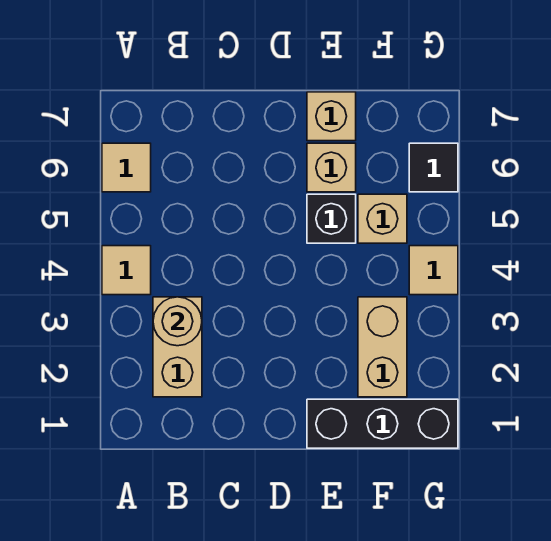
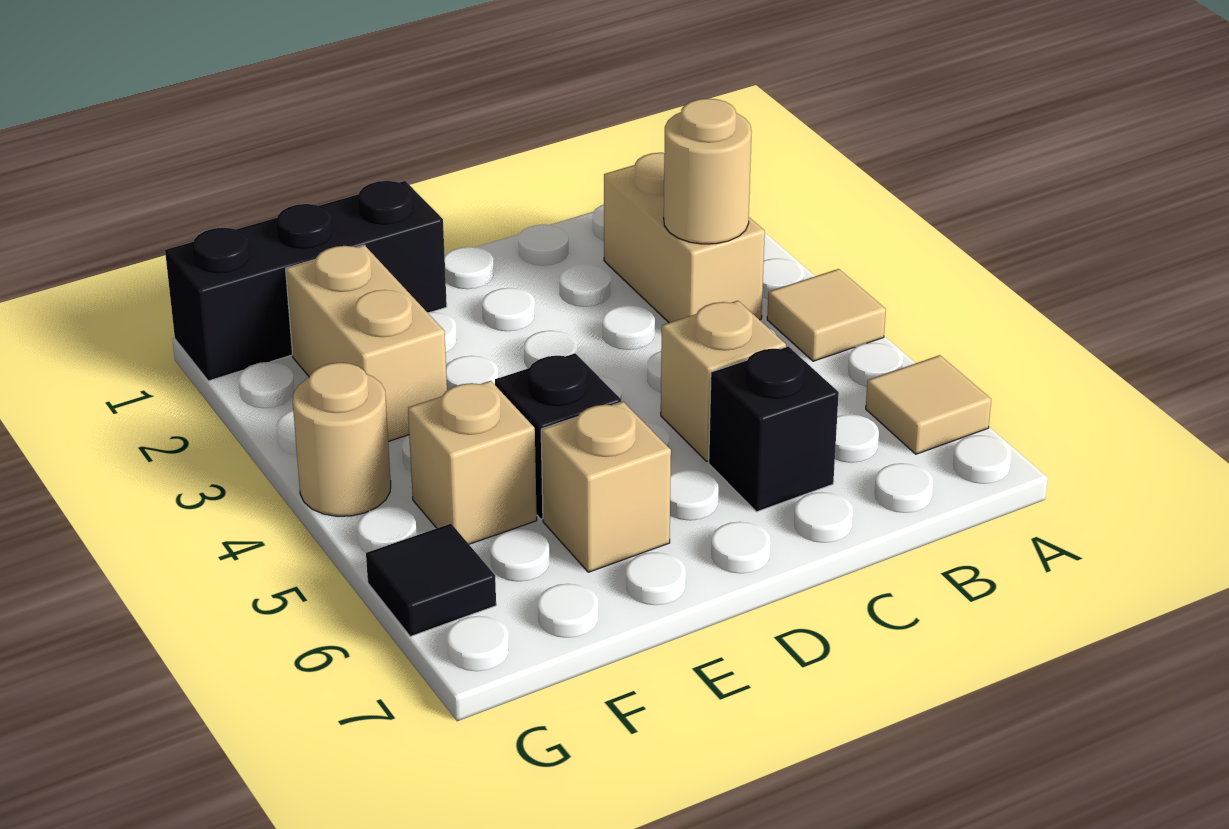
none -> black 1x1 brick [709,346,839,512]
tan 1x1 brick [307,92,356,141] -> tan 1x1 brick moved to [661,301,786,461]
tan 1x1 tile [409,246,458,295] -> tan 1x1 round brick [293,363,391,516]

